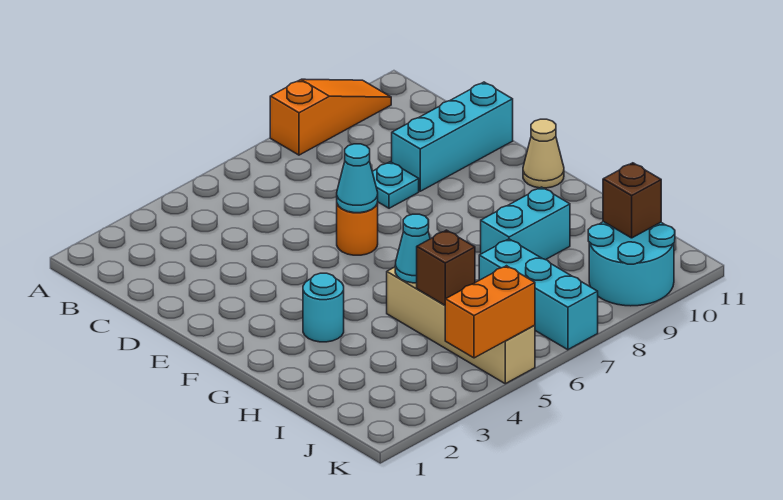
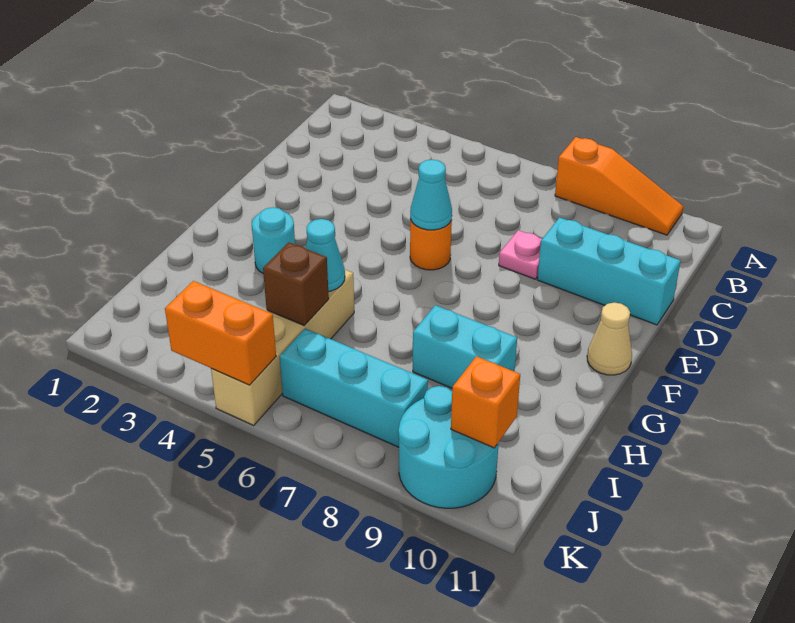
cyan 1x1 plate [372,162,419,208] -> pink 1x1 plate [499,230,542,279]
cyan 1x3 brick [479,239,598,350] -> cyan 1x3 brick turned to [280,329,428,447]
brown 1x1 brick [603,163,661,238] -> orange 1x1 brick [451,356,520,448]

